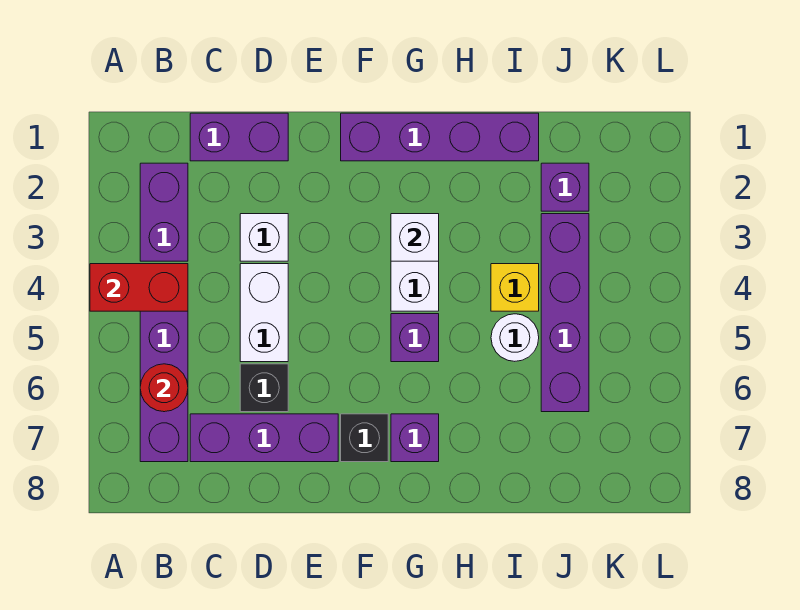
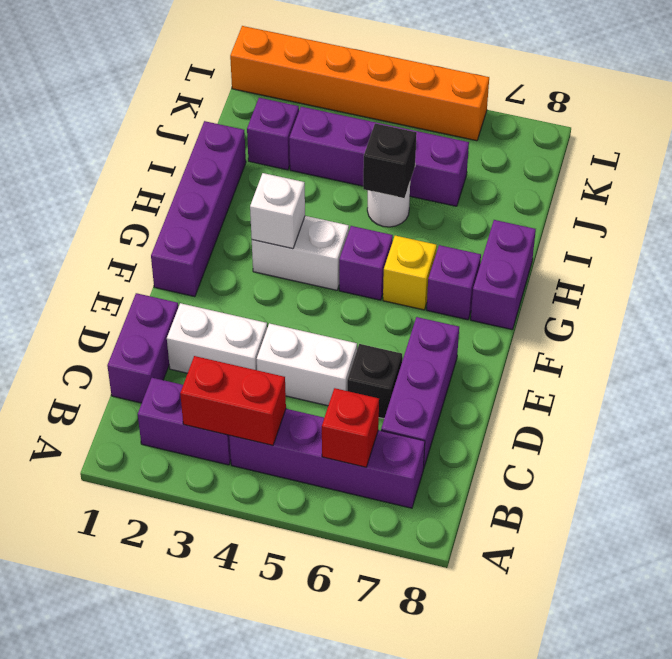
red 1x2 brick [90,264,188,311] -> red 1x2 brick turned to [180,356,286,445]
red 1x1 round brick [140,364,188,412] -> red 1x1 brick [322,388,379,467]
white 1x1 brick [240,214,288,261] -> white 1x2 brick [167,303,267,373]
black 1x1 brick [341,414,388,462] -> black 1x1 brick moved to [363,123,417,198]
none -> purple 1x2 brick [471,220,536,330]
yellow 1x1 brick [491,264,539,311] -> yellow 1x1 brick moved to [383,236,437,310]
none -> orange 1x6 brick [230,26,489,141]

